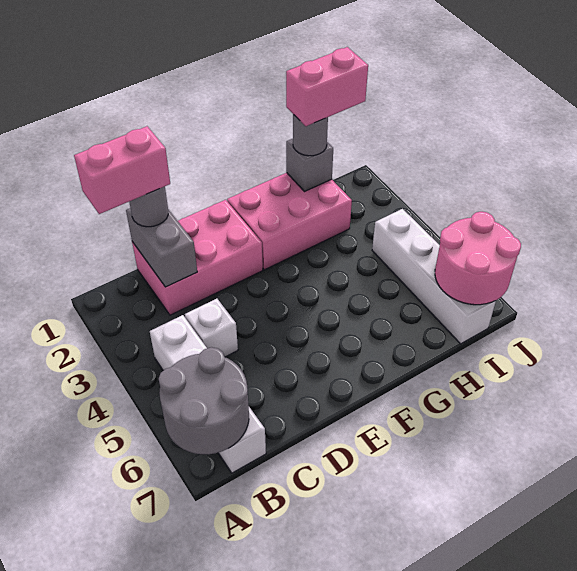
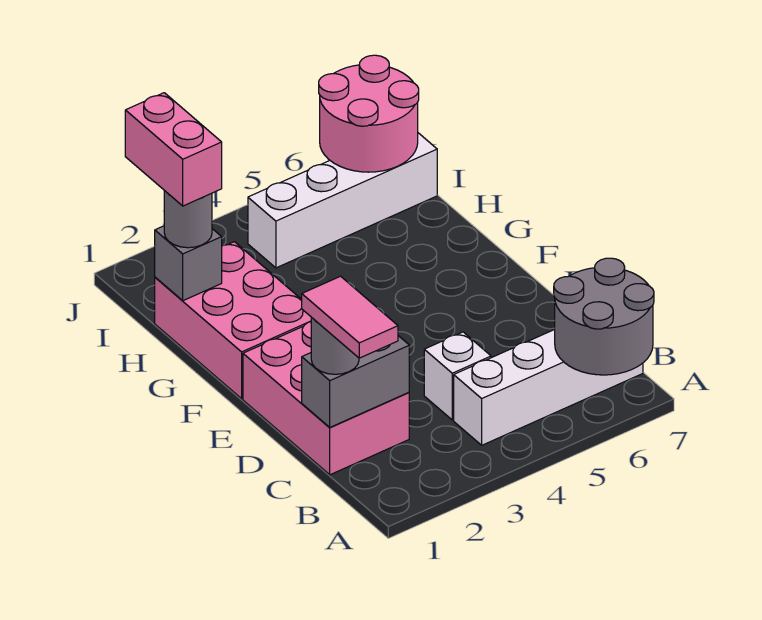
pink 1x2 brick [74,126,170,214] -> pink 1x2 tile [302,276,398,358]

